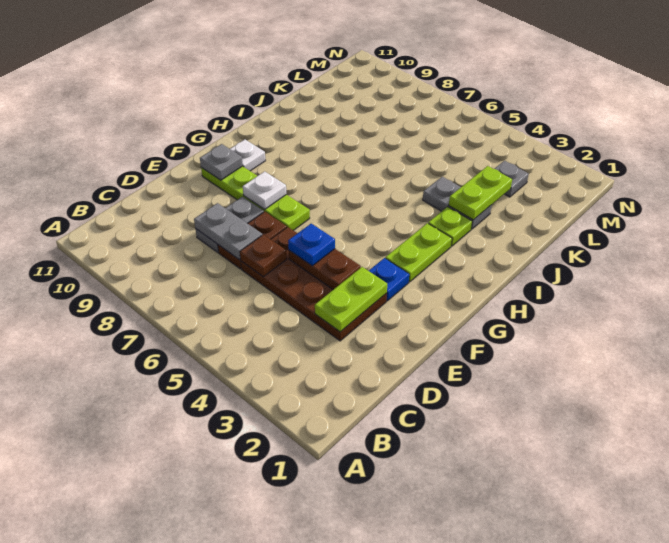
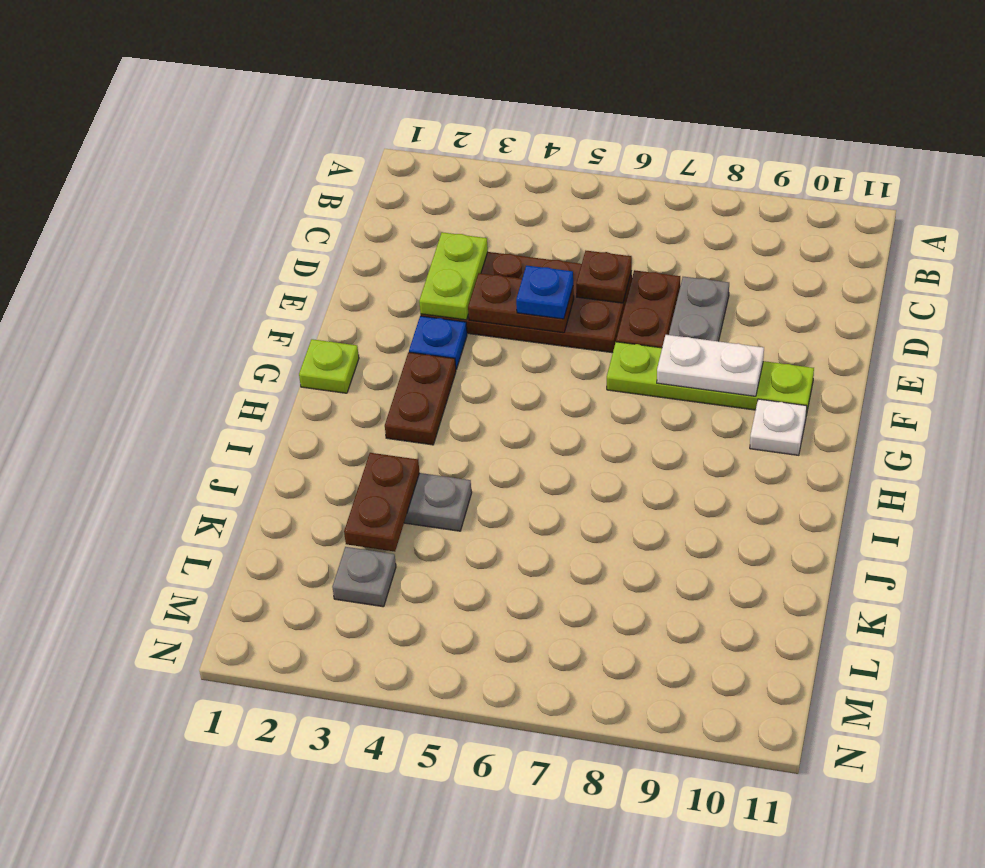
grey 1x2 plate [194,203,262,260] -> none
white 1x1 plate [243,171,286,209] -> white 1x2 plate [657,335,764,396]
grey 1x1 plate [200,144,243,180] -> none
lime 1x2 plate [385,223,452,282] -> brown 1x2 plate [385,352,456,445]
lime 1x1 plate [428,207,472,246] -> lime 1x1 plate moved to [299,339,359,393]
lime 1x2 plate [449,166,512,220] -> brown 1x2 plate [344,453,420,552]

